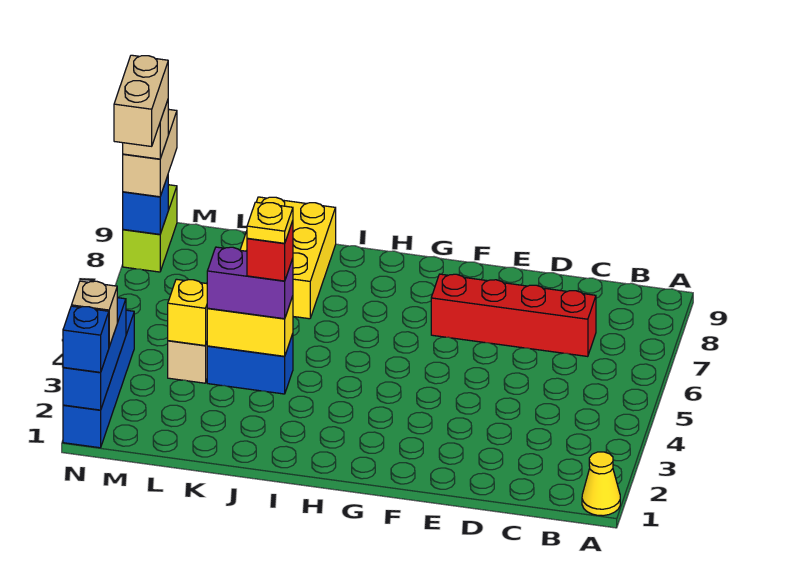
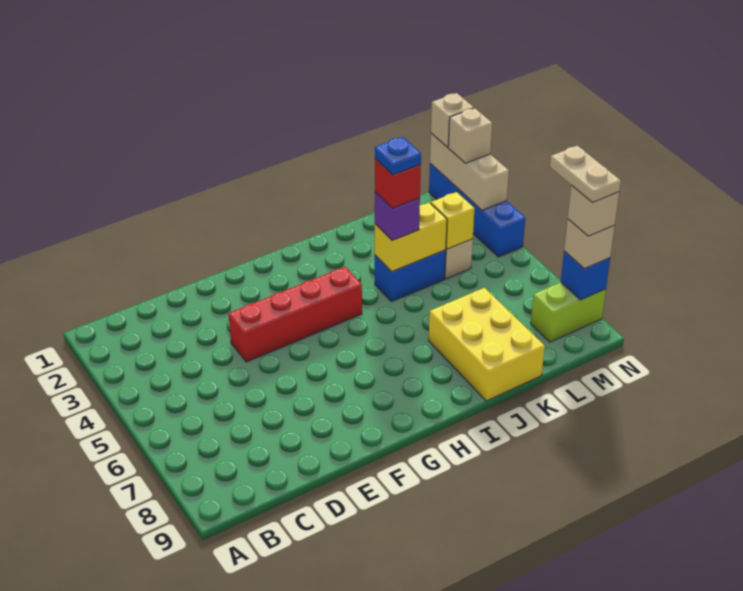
yellow 1x1 cone [582,452,620,516] -> none
red 1x4 brick [431,274,596,357] -> red 1x4 brick moved to [229,267,362,362]
purple 1x2 brick [207,247,293,319] -> purple 1x1 brick [375,192,420,241]
yellow 1x1 plate [247,202,293,243] -> blue 1x1 plate [375,137,421,175]
blue 1x3 brick [63,298,126,410] -> tan 1x3 brick [430,133,509,210]
blue 1x1 brick [63,306,109,372] -> tan 1x1 brick [431,93,474,147]
tan 1x2 brick [114,55,168,146] -> tan 1x2 plate [550,146,621,203]
lime 1x2 brick [123,185,177,272] -> lime 1x2 brick turned to [531,282,606,342]
tan 1x2 brick [123,109,177,197] -> tan 1x1 brick [564,219,615,269]

